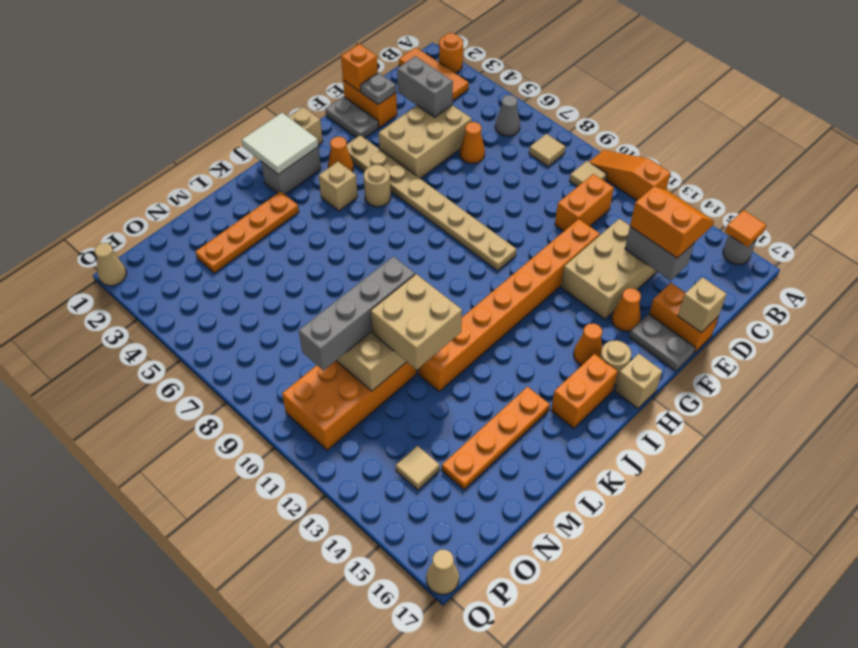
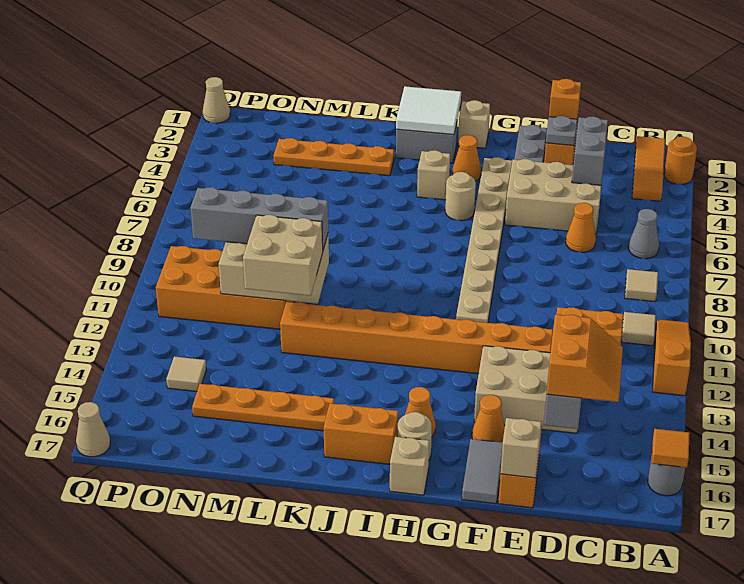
grey 1x2 plate [629,314,695,371] -> grey 1x2 tile [462,439,503,504]

